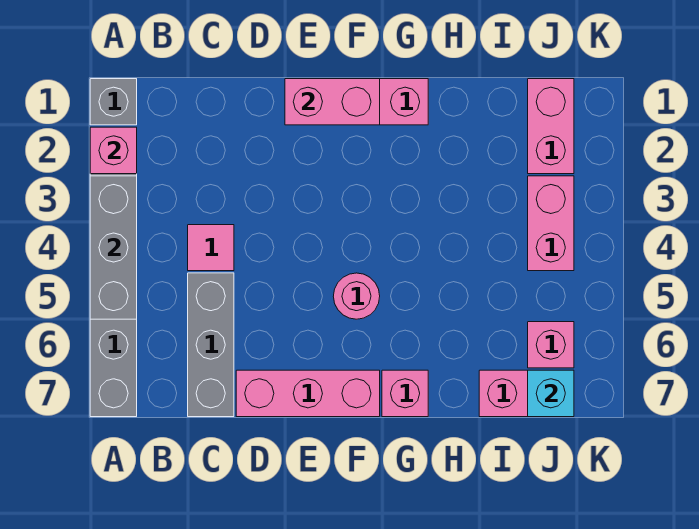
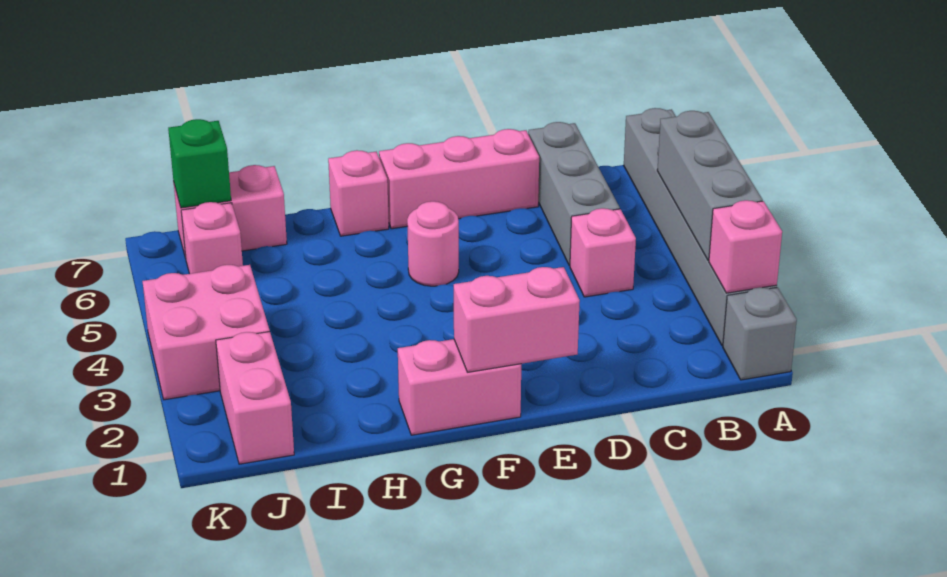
pink 1x1 tile [188,225,234,271] -> pink 1x1 brick [570,208,636,297]
pink 1x2 brick [528,176,574,271] -> pink 2x2 brick [142,265,270,400]
cyan 1x1 brick [528,370,574,417] -> green 1x1 brick [168,119,231,208]

